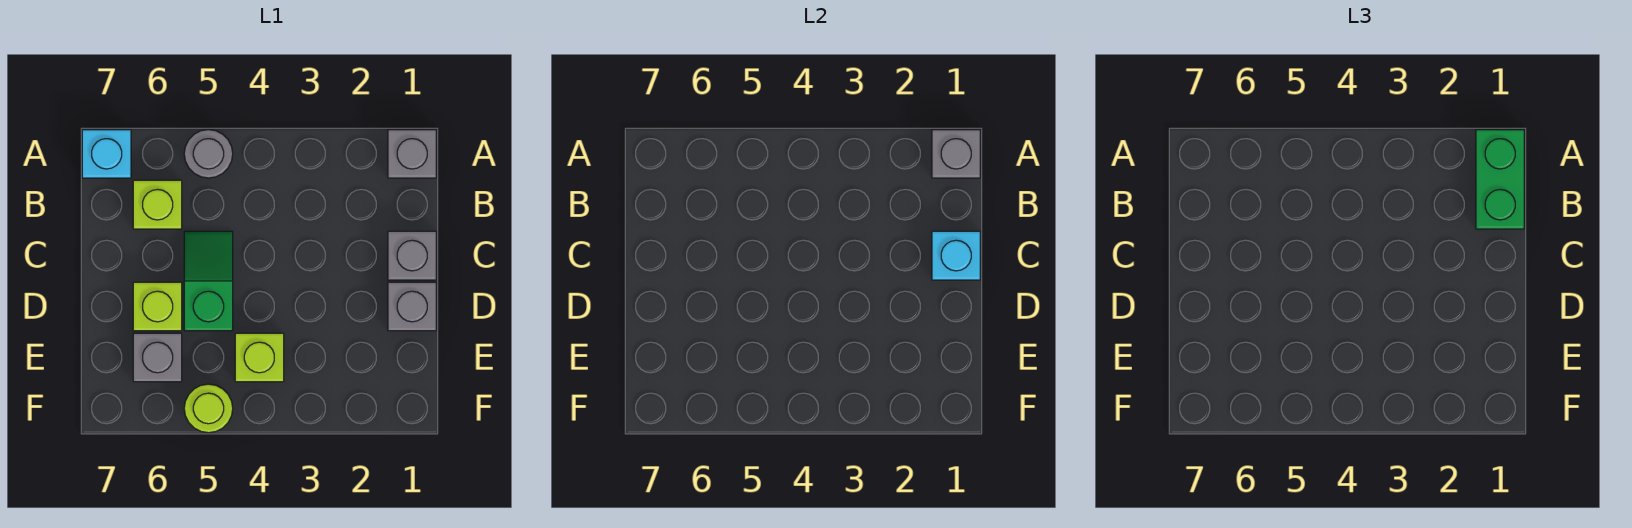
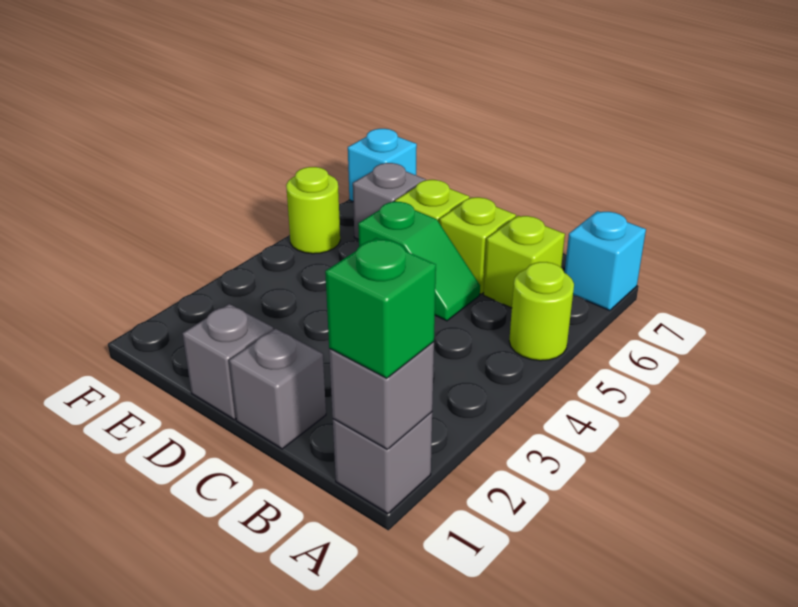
green 1x2 brick [1476,130,1524,229] -> green 1x1 brick [325,238,436,378]
grey 1x1 round brick [184,130,233,178] -> lime 1x1 round brick [509,262,574,361]
cyan 1x1 brick [932,231,980,280] -> cyan 1x1 brick moved to [348,129,417,201]
lime 1x1 brick [235,333,284,382] -> lime 1x1 brick moved to [439,197,516,294]

